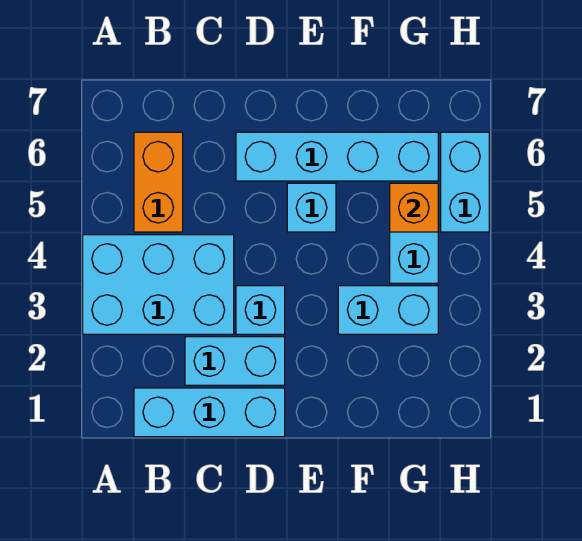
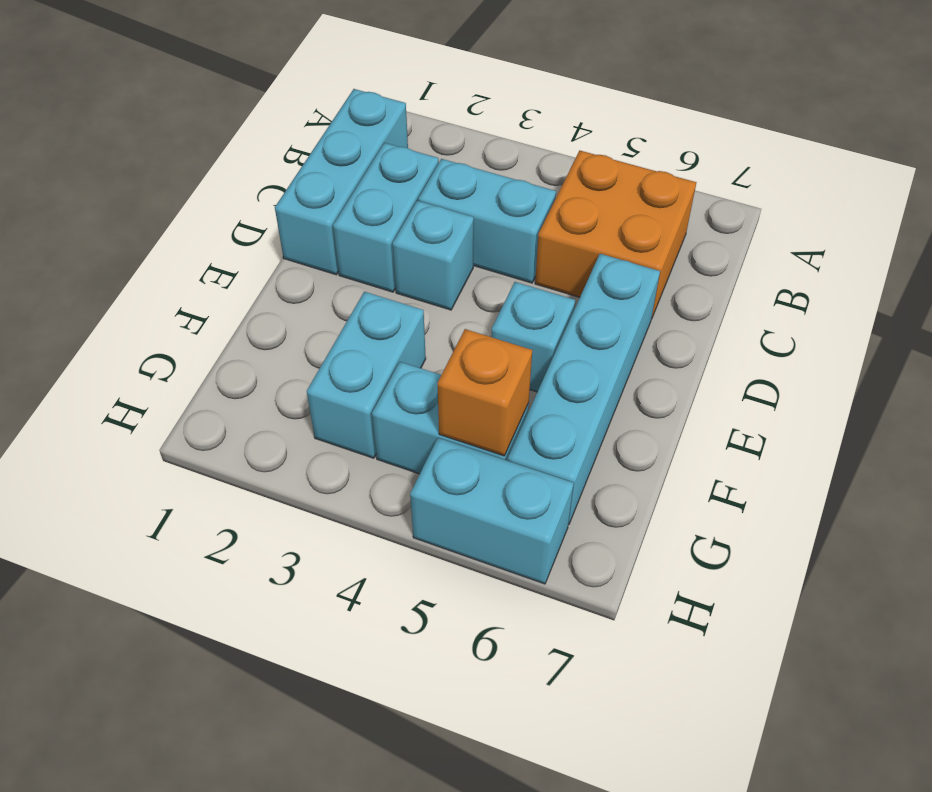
cyan 2x3 brick [83,235,234,334] -> cyan 1x2 brick [418,159,556,283]
orange 1x2 brick [134,132,183,232] -> orange 2x2 brick [535,151,696,319]

